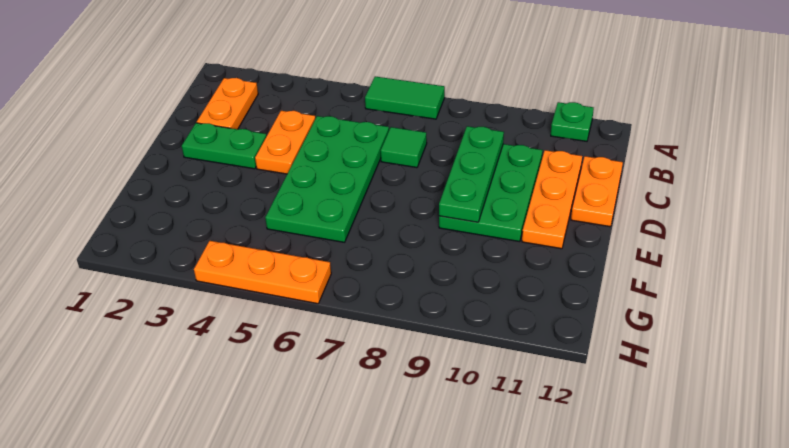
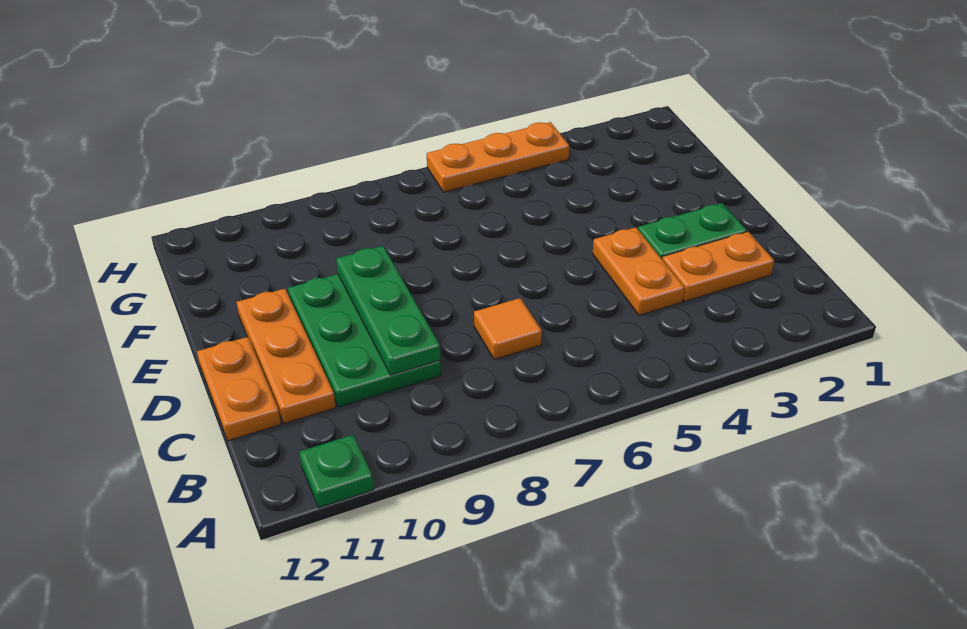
green 1x2 tile [365,76,445,119] -> none
orange 1x2 plate [197,78,258,129] -> orange 1x2 plate turned to [662,232,774,301]
green 2x4 plate [265,116,389,242] -> none
green 1x1 tile [381,127,427,168] -> orange 1x1 tile [474,298,542,359]

